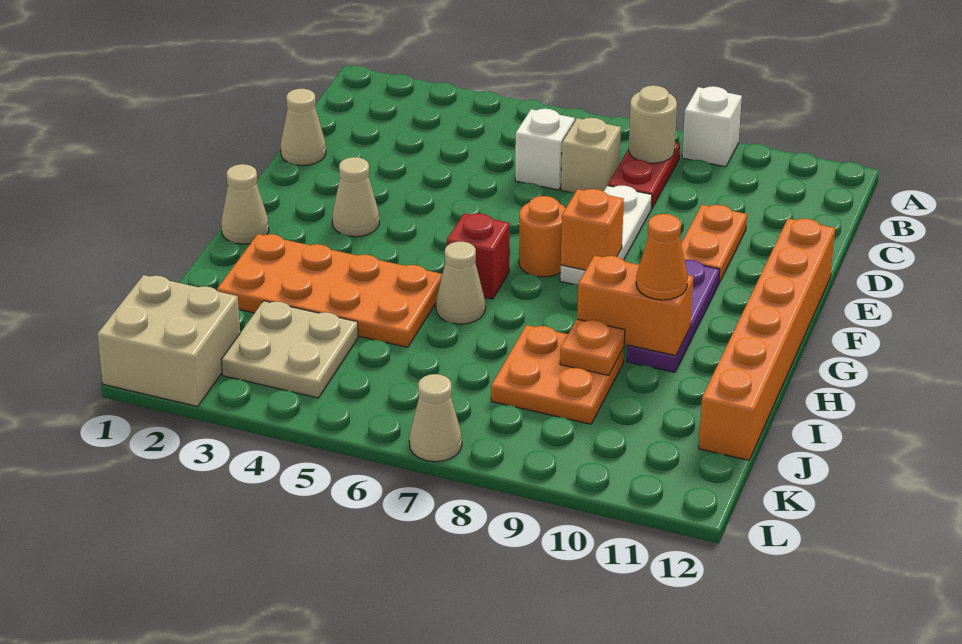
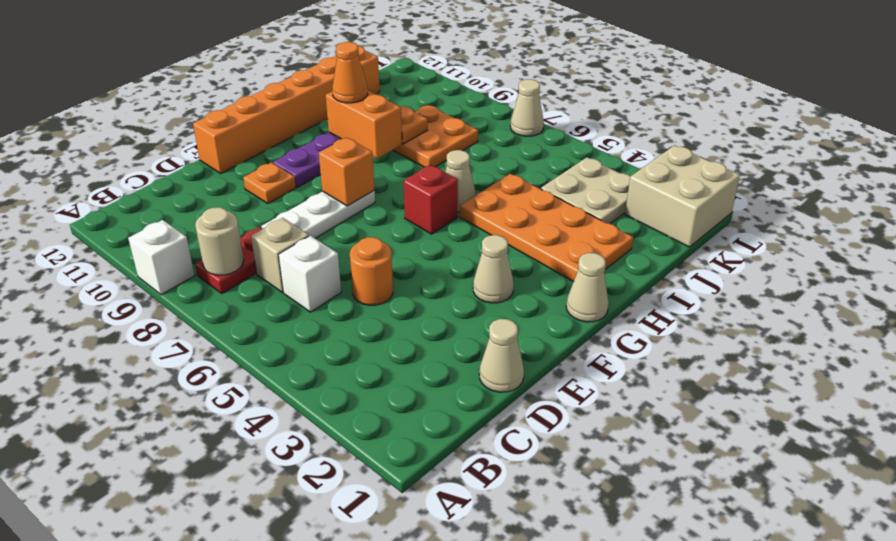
orange 1x2 plate [681,205,747,283] -> orange 1x1 plate [243,162,296,203]
orange 1x1 round brick [519,196,566,277] -> orange 1x1 round brick moved to [350,237,393,305]

